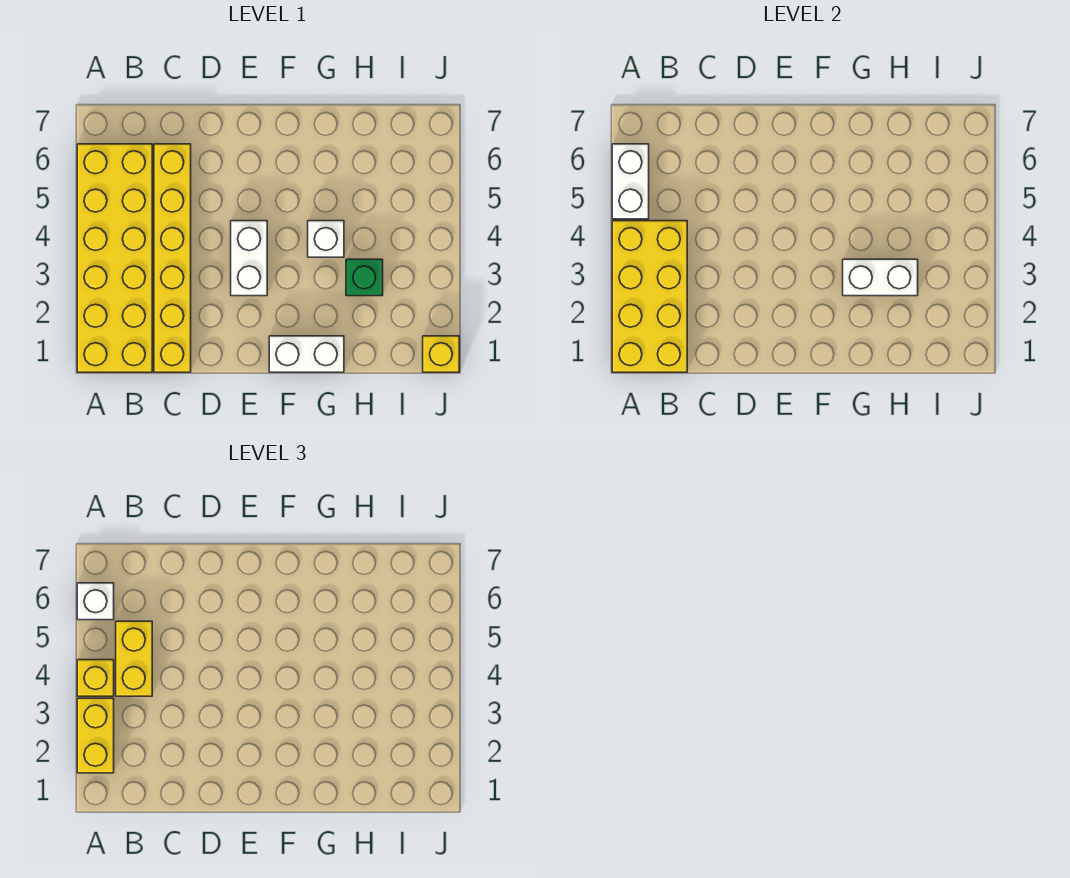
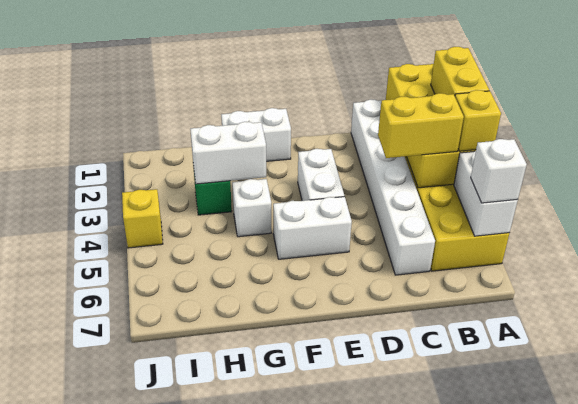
yellow 1x2 brick [116,621,152,696] -> yellow 1x2 brick turned to [378,93,464,158]
yellow 1x6 brick [154,144,191,372] -> white 1x6 brick [351,99,435,275]
none -> white 1x2 brick [273,197,352,259]
yellow 1x1 brick [423,336,459,372] -> yellow 1x1 brick moved to [122,189,163,248]

